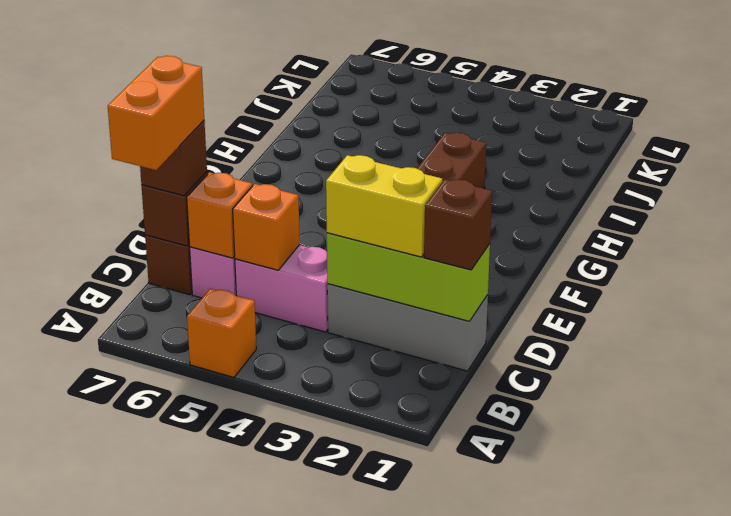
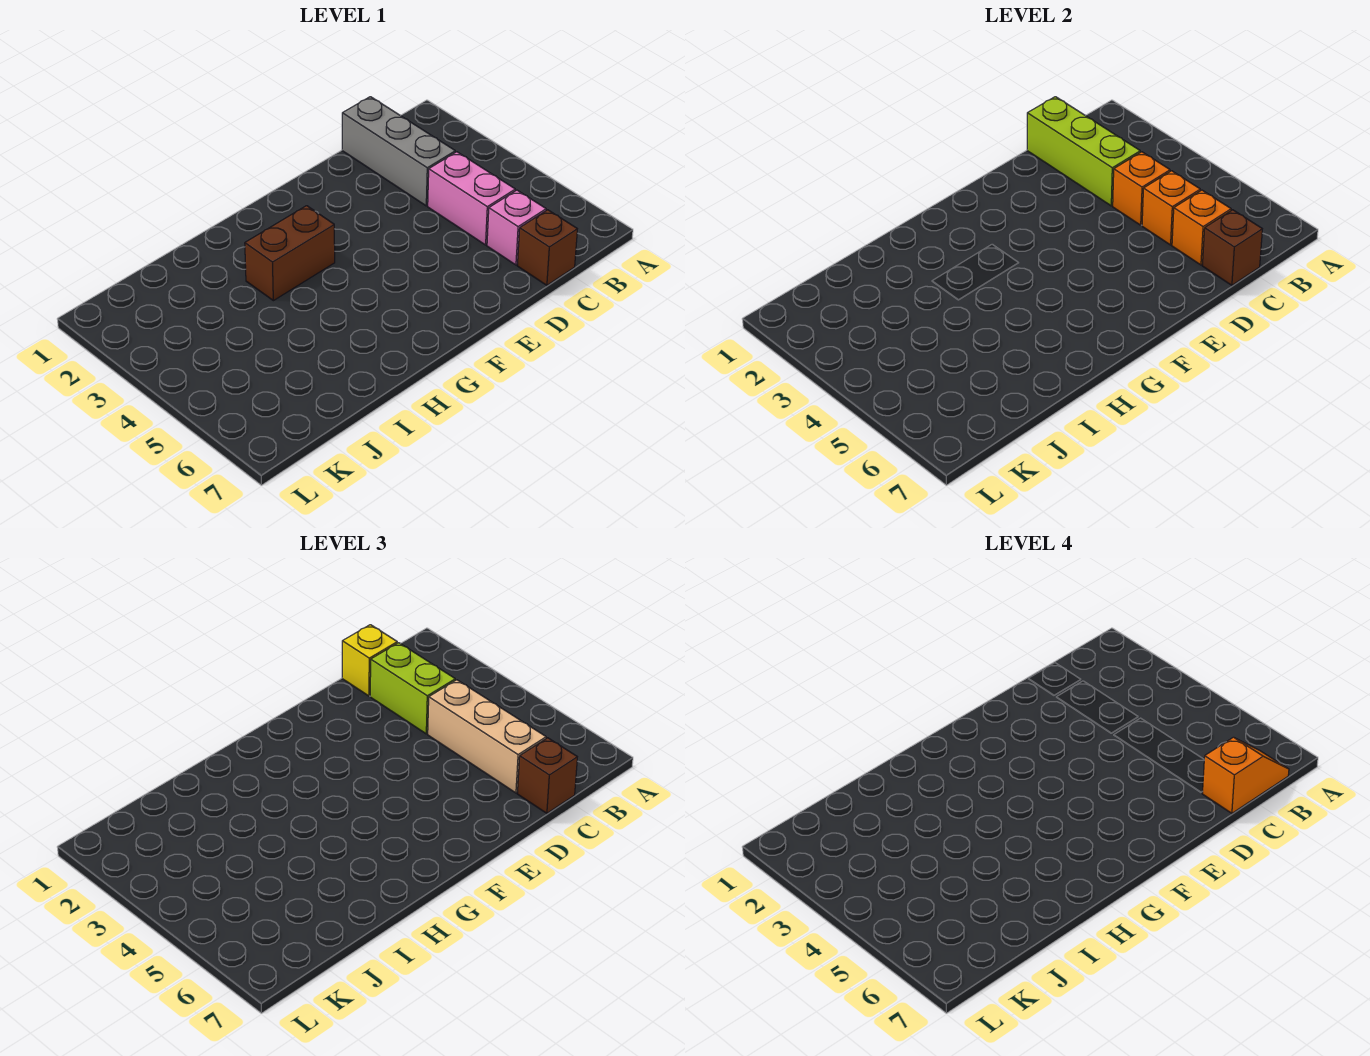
orange 1x1 brick [187,289,256,377] -> orange 1x1 brick moved to [1113,152,1170,225]
orange 1x2 brick [108,56,204,170] -> orange 1x2 slope [1202,737,1289,813]
brown 1x1 brick [424,179,492,270] -> yellow 1x1 brick [342,625,397,696]
yellow 1x2 brick [326,155,442,257] -> lime 1x2 brick [370,643,455,734]
none -> tan 1x3 brick [428,680,546,793]

